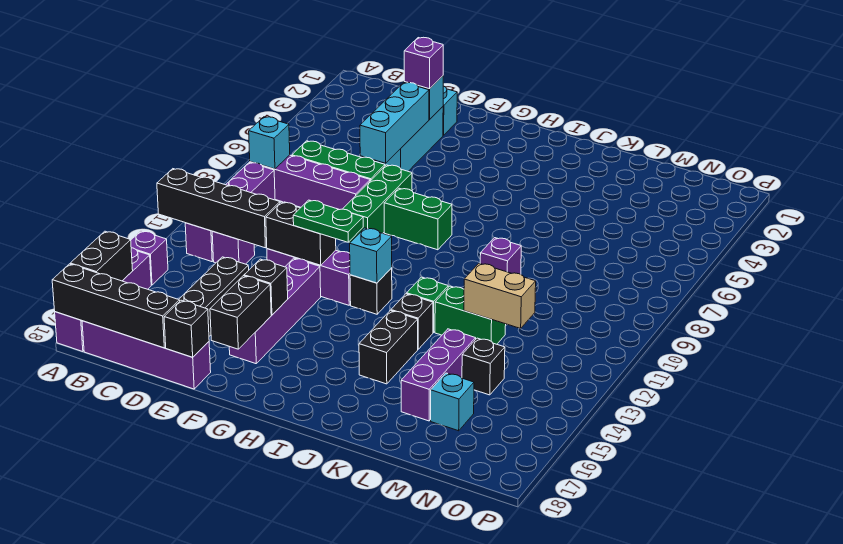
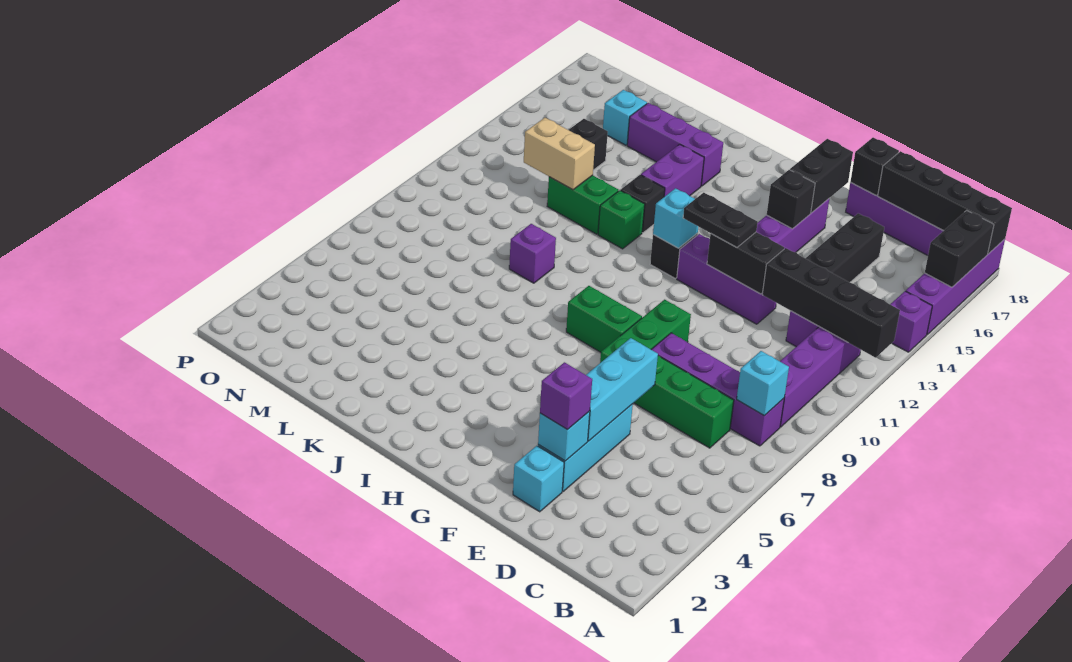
green 1x2 plate [293,200,363,242] -> black 1x2 plate [683,193,758,248]
black 1x2 brick [359,310,418,384] -> purple 1x2 brick [641,144,704,197]
purple 1x3 brick [401,329,476,421] -> purple 1x3 brick turned to [627,103,723,186]

